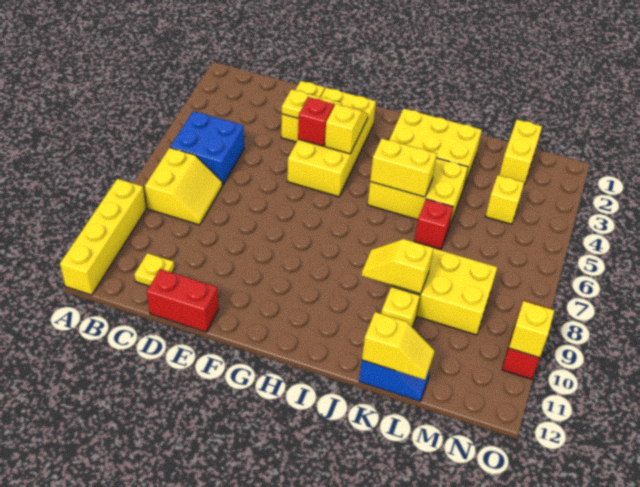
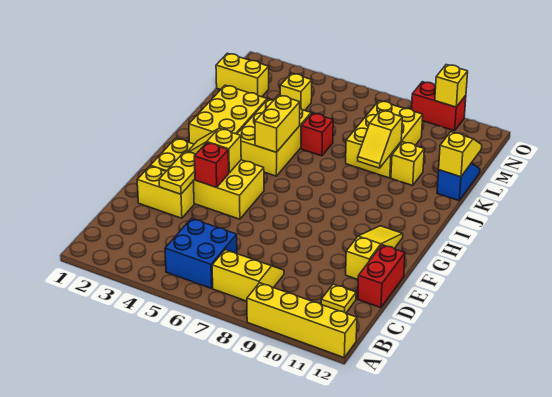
none -> yellow 1x3 slope [346,226,403,279]

